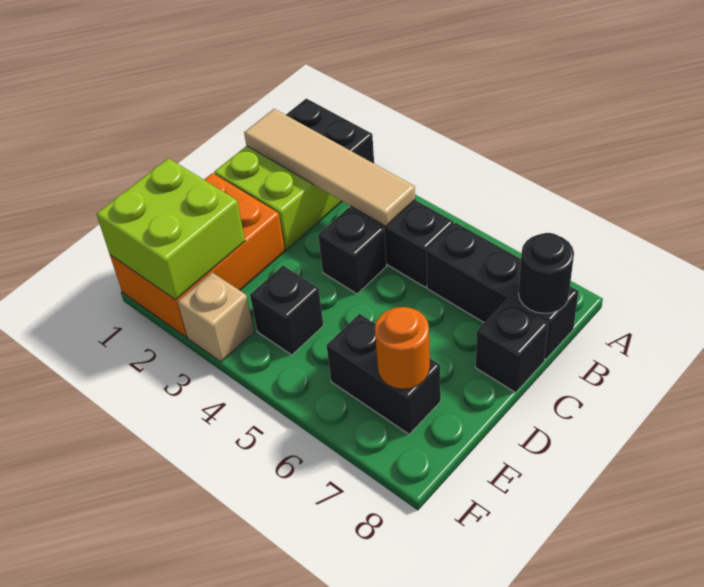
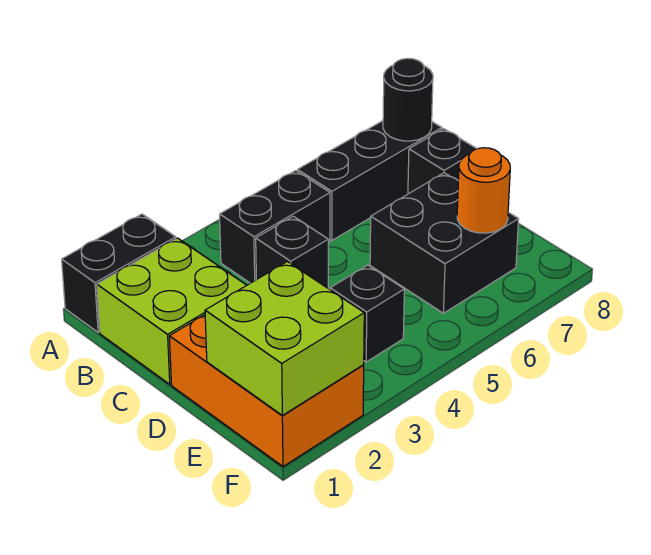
tan 1x4 tile [244,109,415,226] -> none
black 1x2 brick [327,314,441,434] -> black 2x2 brick [370,173,518,313]
tan 1x1 brick [178,273,254,362] -> none

